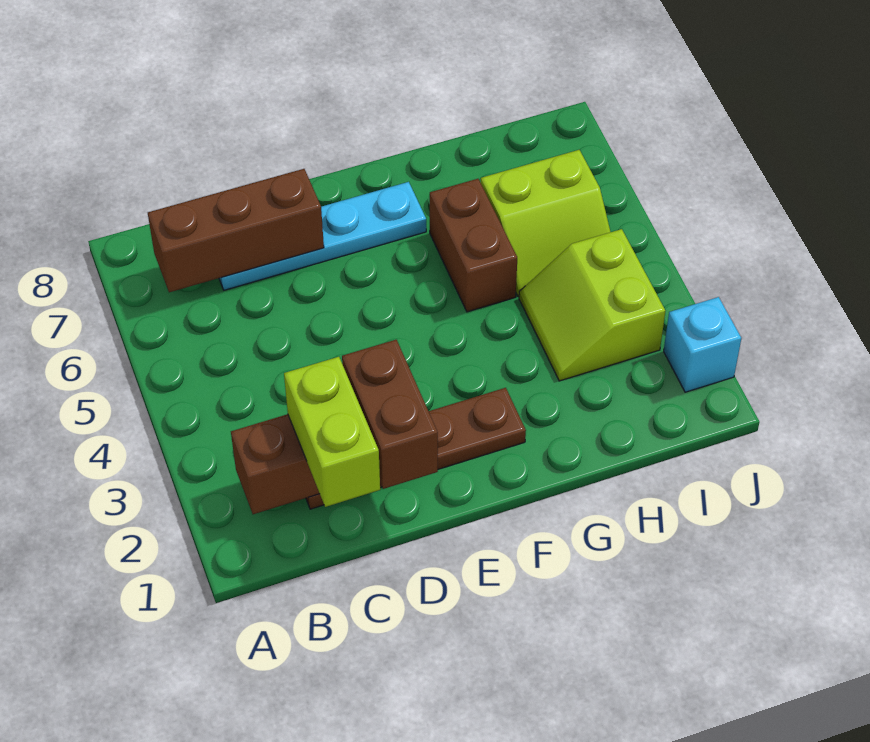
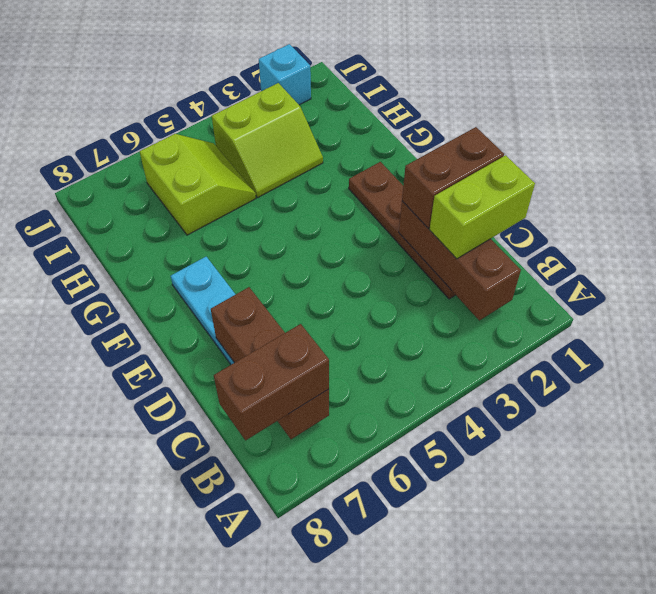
brown 1x2 brick [430,179,517,312] -> brown 1x2 brick moved to [214,324,329,440]

